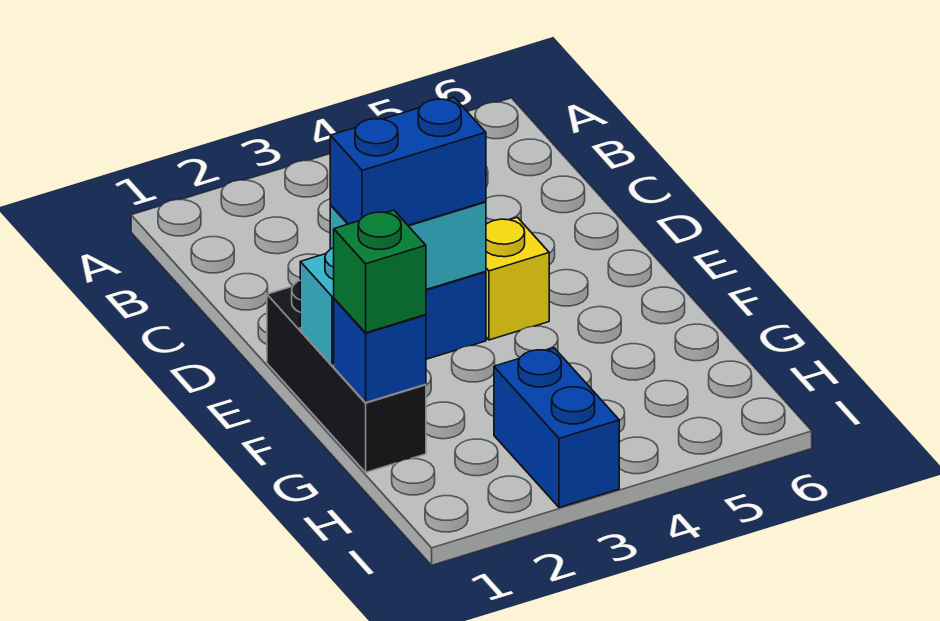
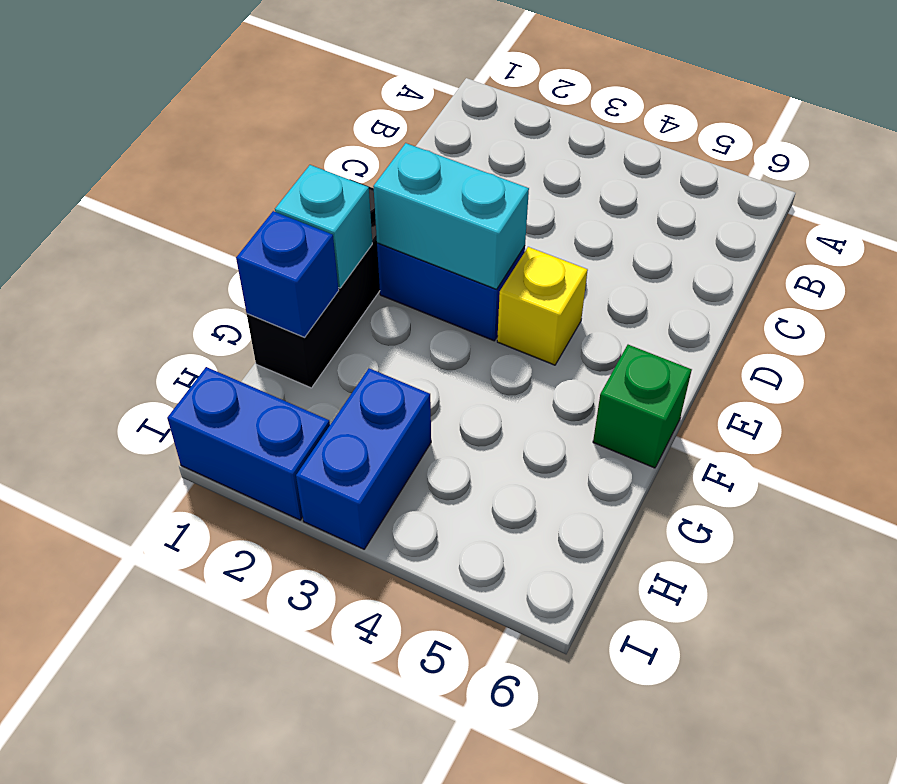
blue 1x2 brick [330,97,486,225] -> blue 1x2 brick moved to [167,367,330,520]
green 1x1 brick [334,210,426,333] -> green 1x1 brick moved to [593,345,692,468]

